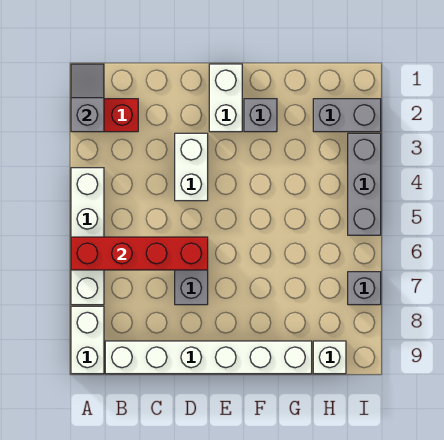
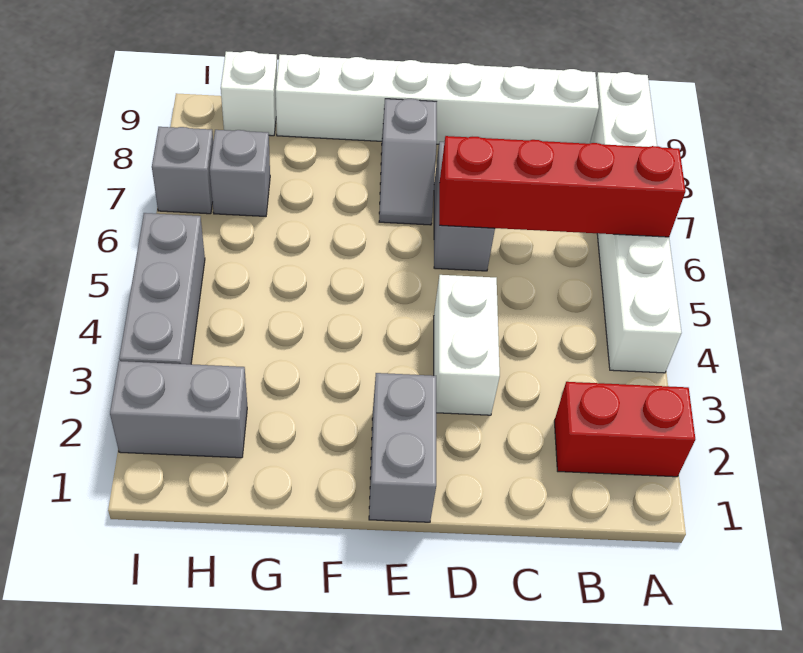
grey 1x2 slope [71,64,104,132] -> grey 1x2 slope moved to [379,99,437,225]
white 1x2 brick [209,64,242,132] -> grey 1x2 brick [369,373,436,522]
grey 1x1 brick [244,99,277,132] -> grey 1x1 brick moved to [210,130,270,216]

